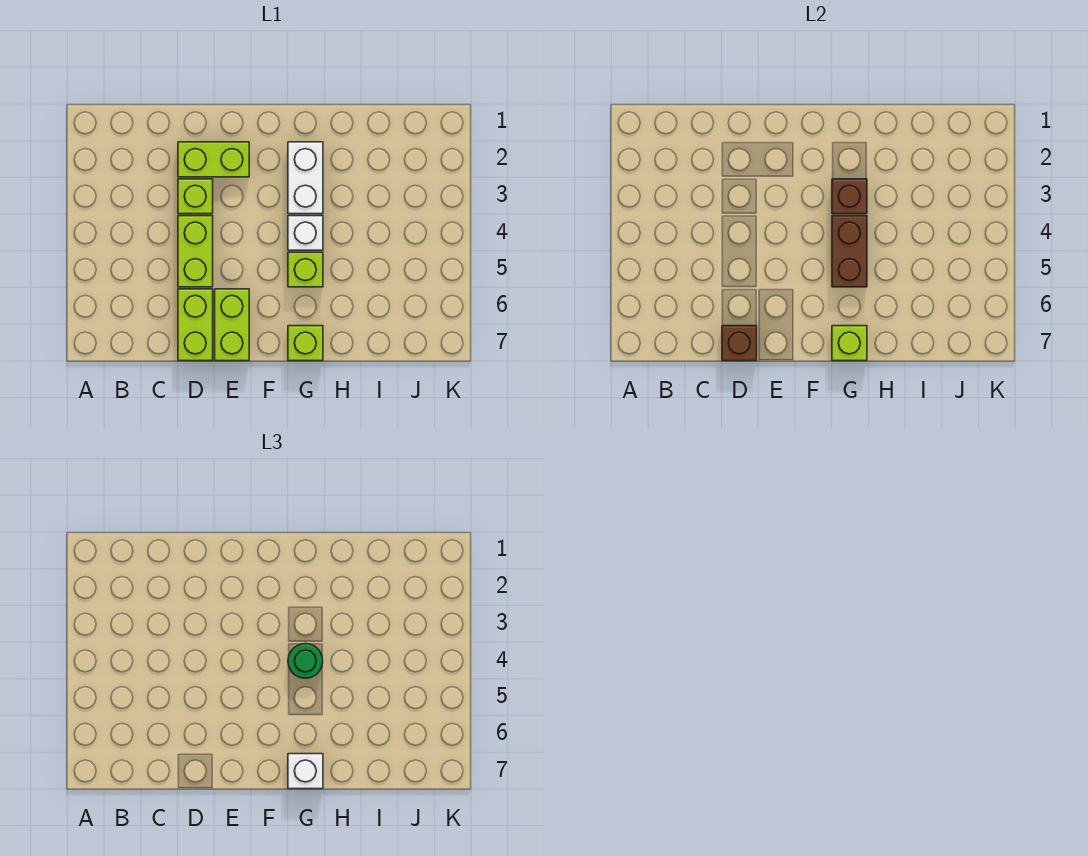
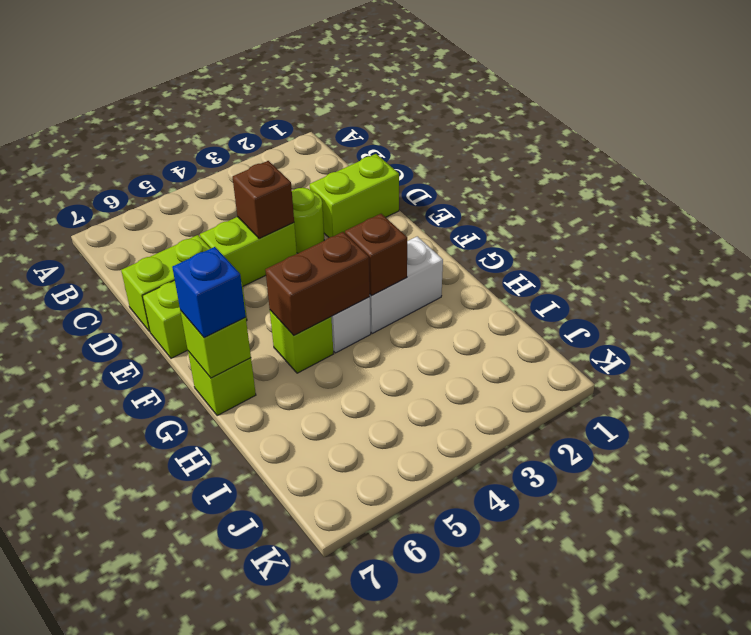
lime 1x2 brick [178,142,249,177] -> lime 1x2 brick turned to [310,154,399,237]
lime 1x1 brick [178,179,213,214] -> lime 1x1 round brick [292,188,324,253]
brown 1x1 brick [722,326,757,361] -> brown 1x1 brick moved to [233,161,294,238]
green 1x1 round brick [288,644,323,678] -> none
white 1x1 brick [288,754,323,789] -> blue 1x1 brick [172,247,246,338]

